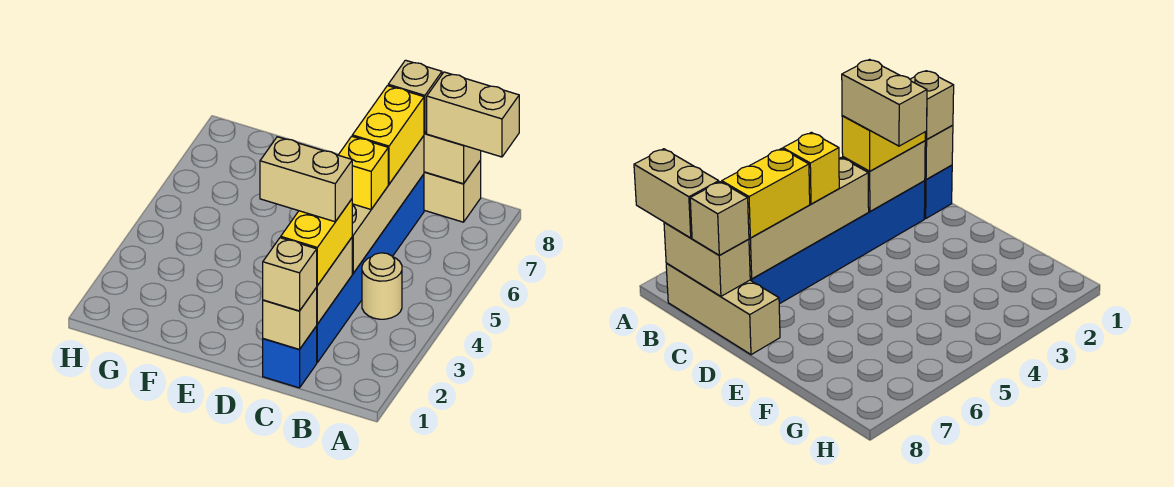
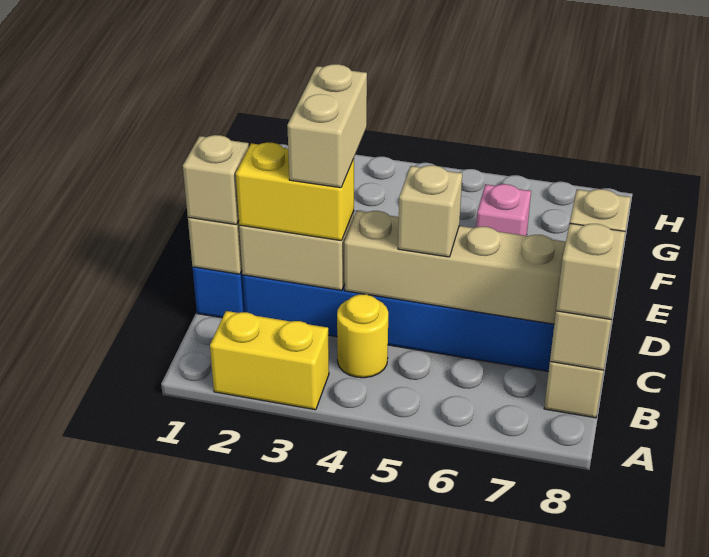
tan 1x2 brick [427,72,519,157] -> tan 1x1 brick [556,223,625,320]
tan 1x1 round brick [362,253,402,319] -> yellow 1x1 round brick [337,294,388,378]
yellow 1x1 brick [339,136,388,209] -> tan 1x1 brick [398,165,462,257]
yellow 1x2 brick [352,86,424,184] -> yellow 1x2 brick moved to [210,311,329,410]
none -> pink 1x1 brick [476,184,531,236]

